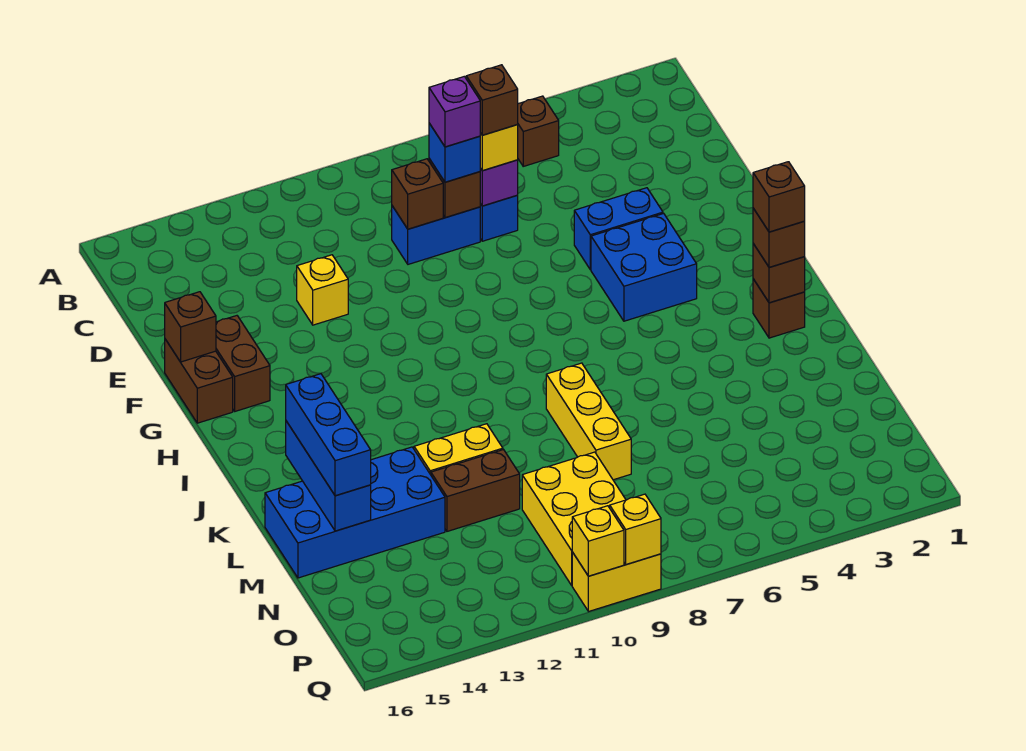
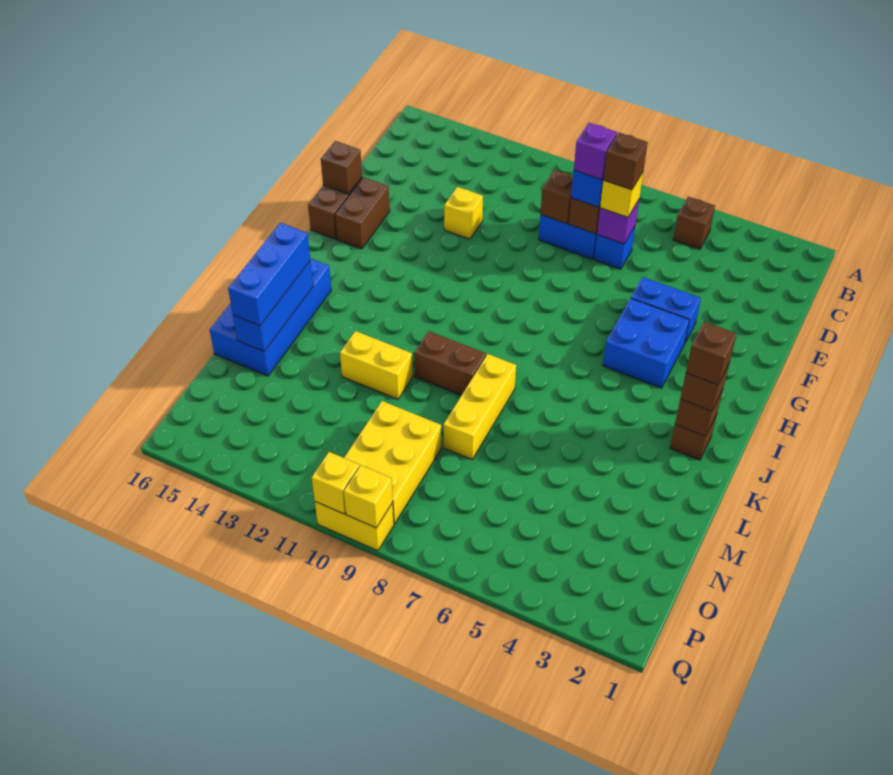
blue 2x4 brick [265,447,445,578] -> blue 2x4 brick turned to [210,258,331,376]
brown 1x2 brick [431,450,520,531] -> brown 1x2 brick moved to [414,331,486,395]

